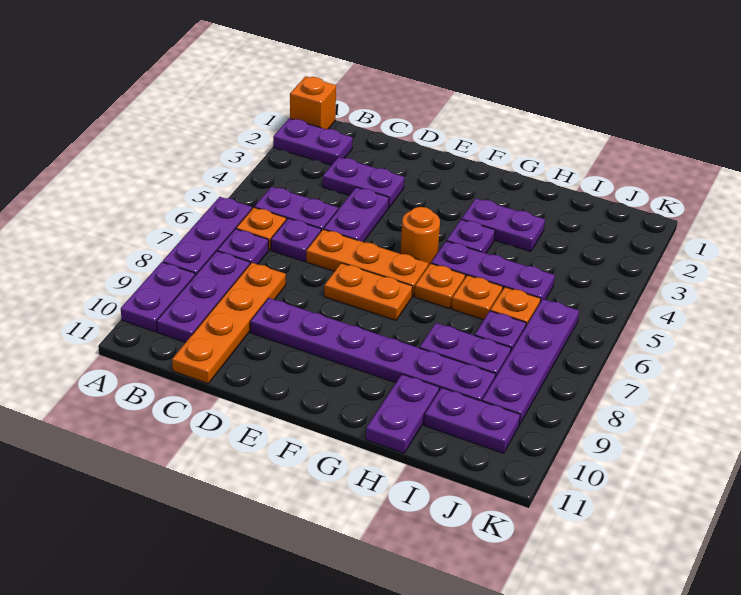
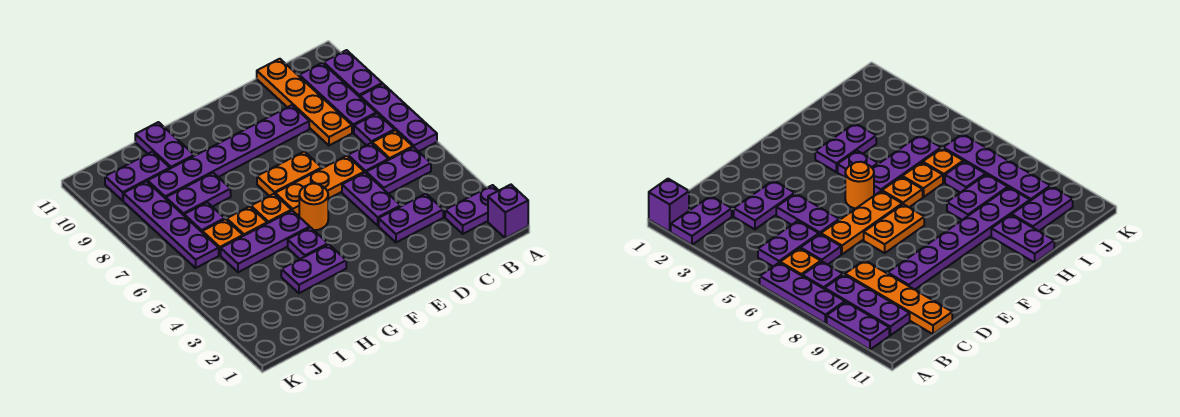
orange 1x1 brick [290,76,336,129] -> purple 1x1 brick [488,185,528,238]

